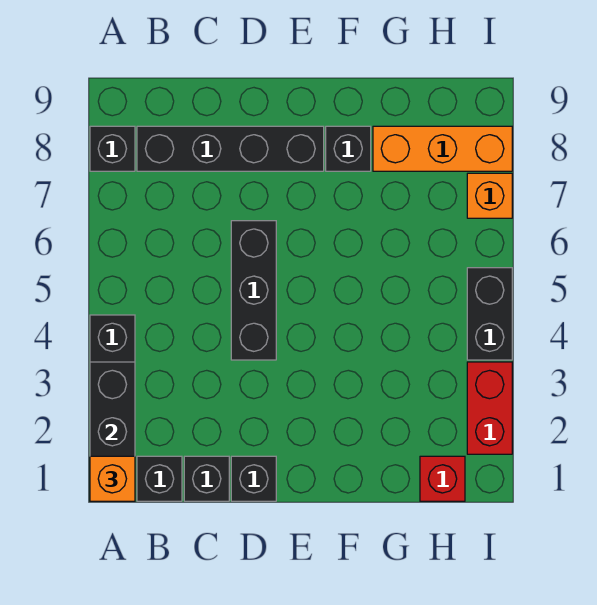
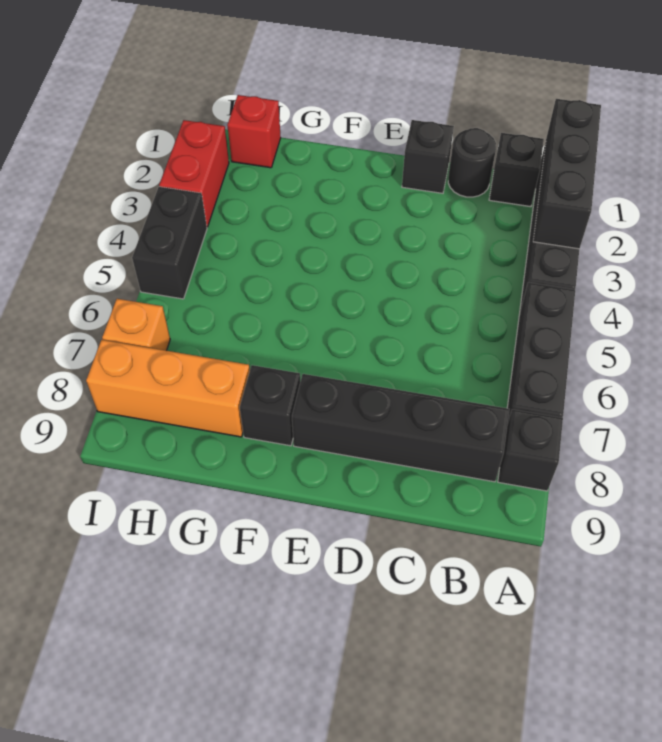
orange 1x1 brick [90,456,135,501] -> none
black 1x1 brick [184,456,229,501] -> black 1x1 round brick [448,128,496,197]
black 1x3 brick [231,221,276,360] -> black 1x3 brick moved to [507,282,575,421]

